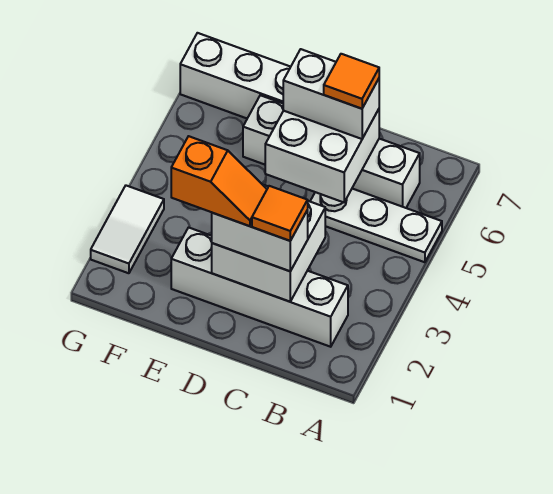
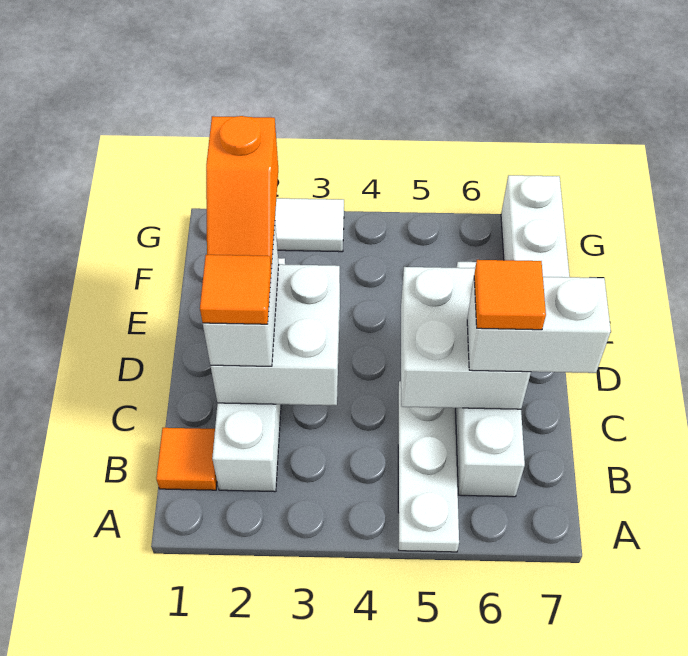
none -> orange 1x1 tile [156,428,217,490]
white 1x2 brick [283,49,379,139] -> white 1x2 brick turned to [467,277,611,373]

